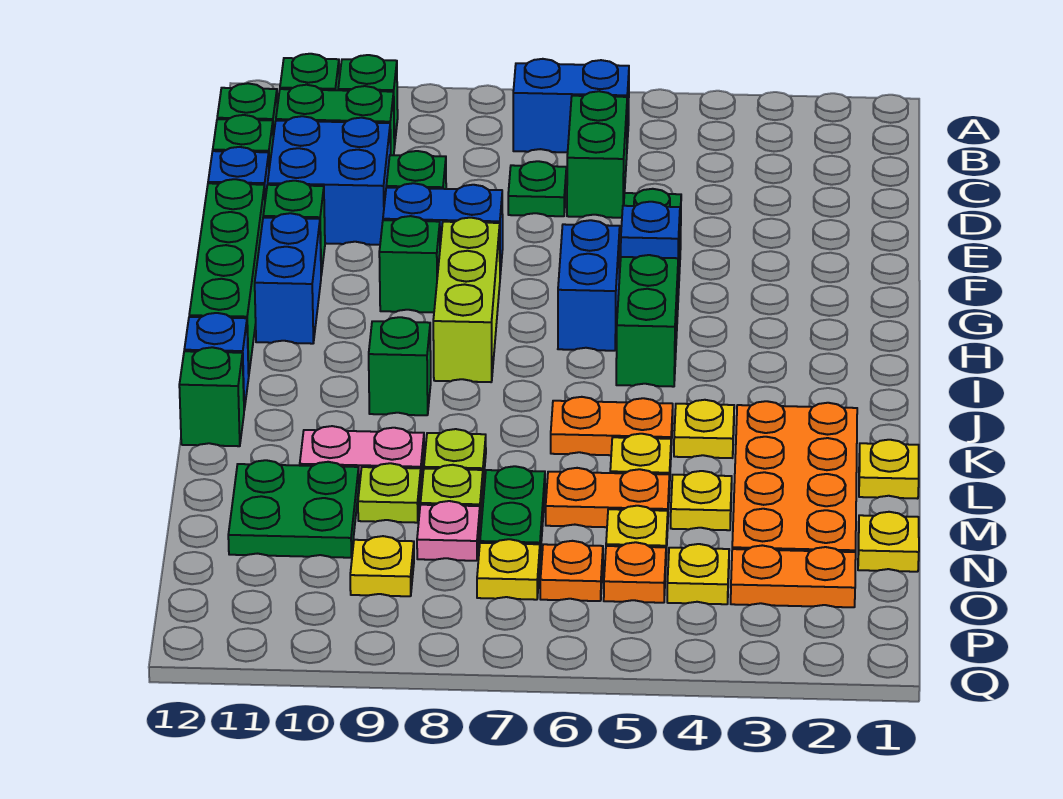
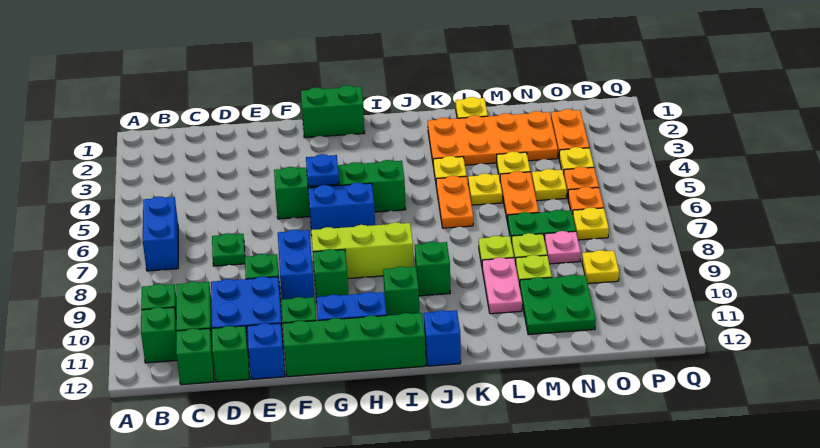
green 1x2 brick [567,91,627,218] -> green 1x2 brick moved to [301,85,365,138]
green 1x1 brick [179,347,244,446] -> green 1x1 brick moved to [383,266,419,315]
yellow 1x1 plate [858,512,919,572] -> none

